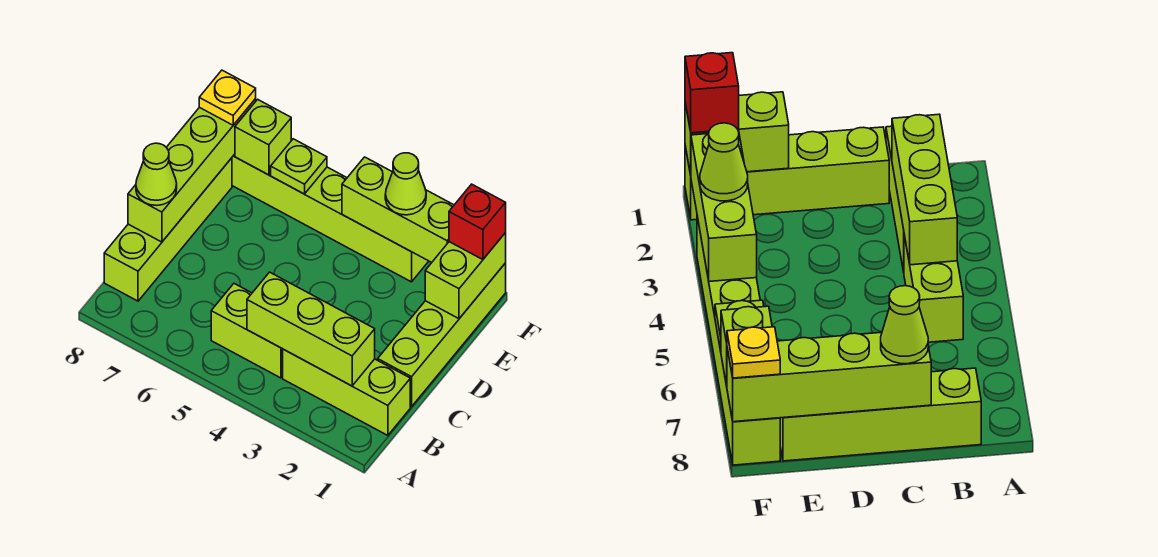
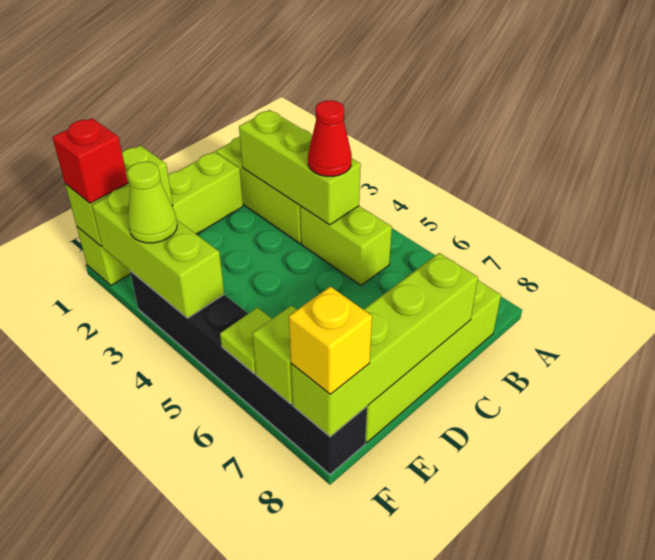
none -> red 1x1 cone [308,100,352,176]
lime 1x1 cone [136,143,177,205] -> none
lime 1x6 brick [232,154,429,282] -> black 1x6 brick [130,271,367,474]
yellow 1x1 plate [199,70,256,125] -> yellow 1x1 brick [289,286,372,394]

